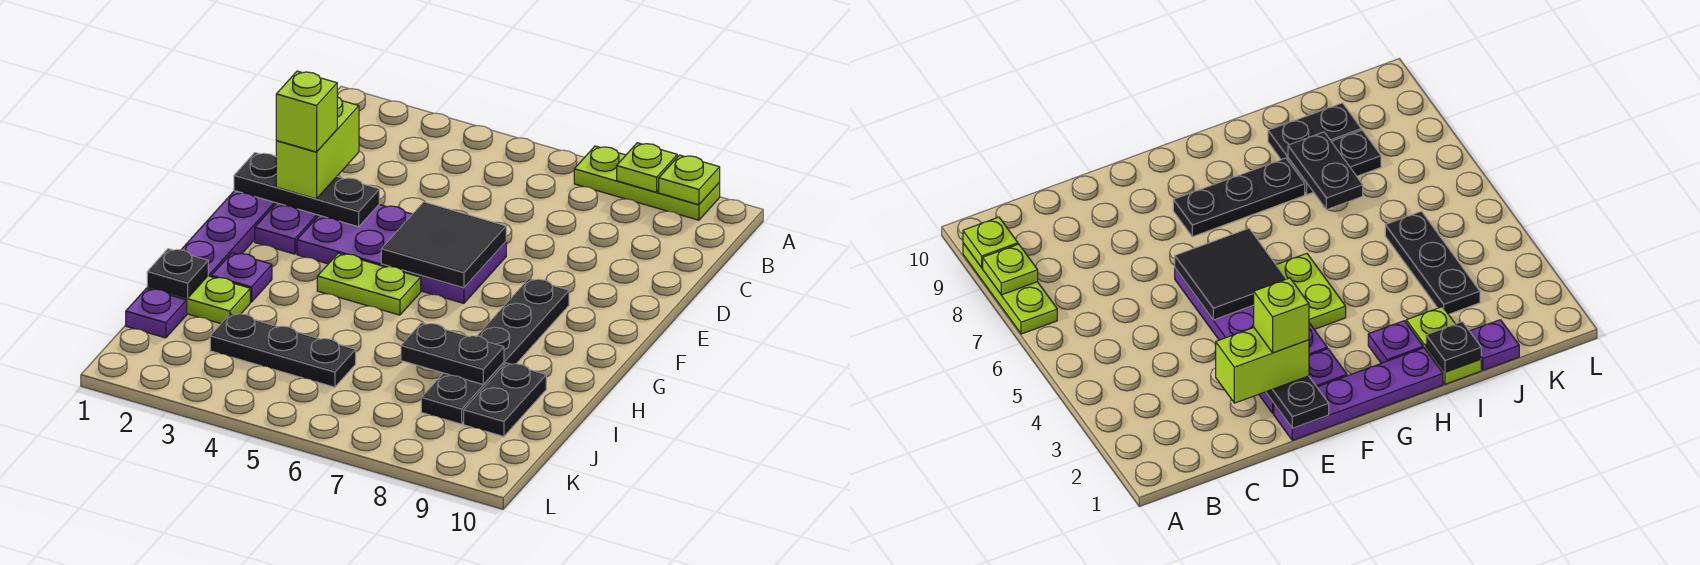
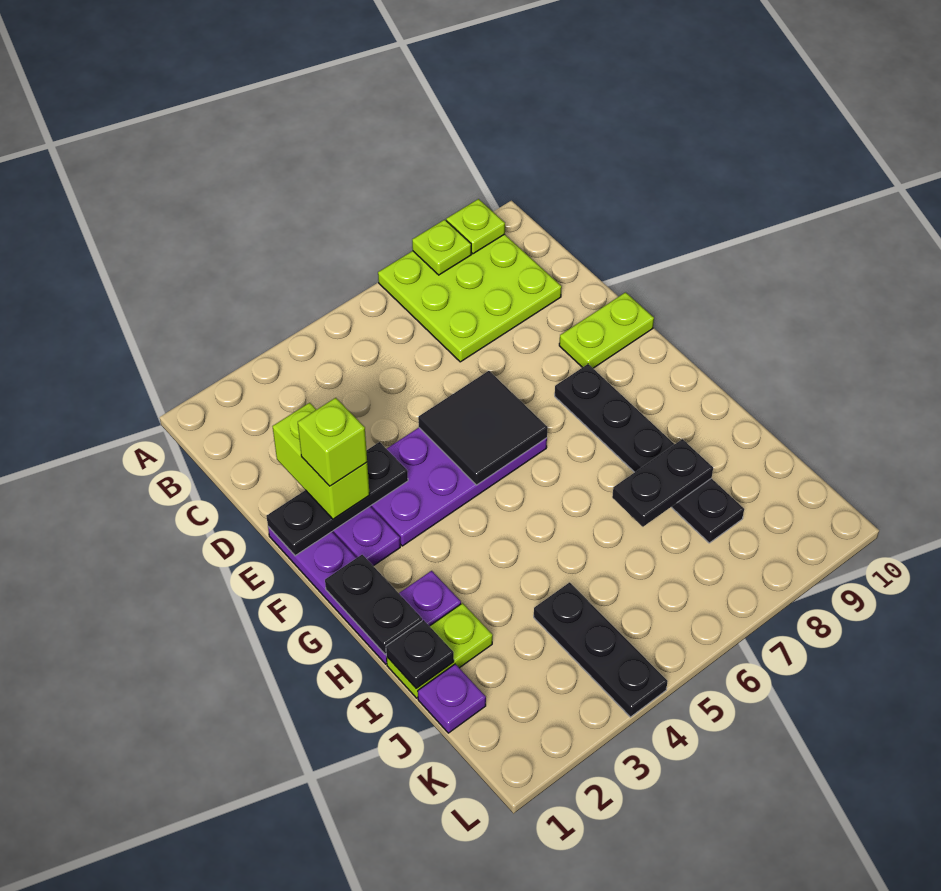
lime 1x3 plate [574,146,720,220] -> lime 3x3 plate [378,234,562,362]
lime 1x2 plate [317,253,421,315] -> lime 1x2 plate moved to [559,292,654,368]
black 1x2 plate [464,363,546,437] -> black 1x2 plate moved to [325,555,422,654]
black 1x3 plate [210,313,356,387] -> black 1x3 plate turned to [534,582,668,717]

